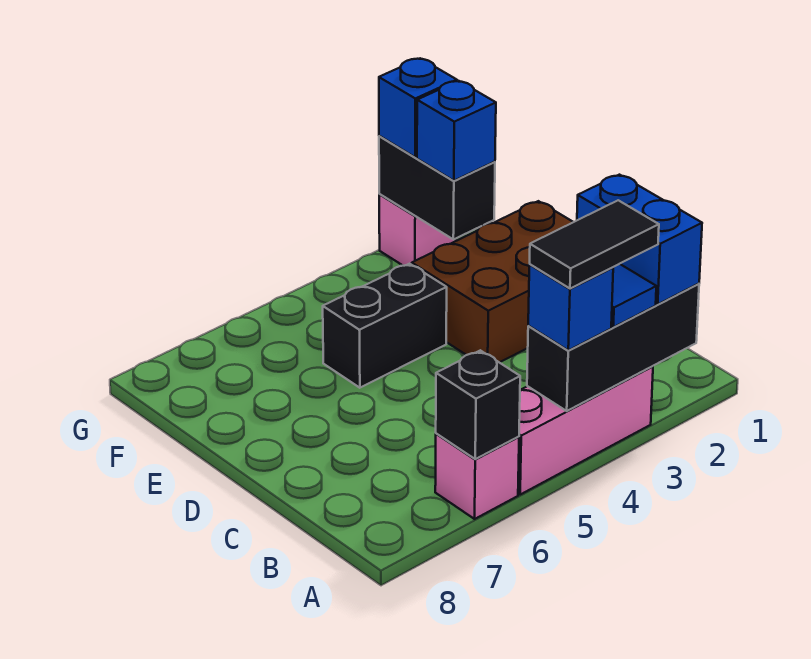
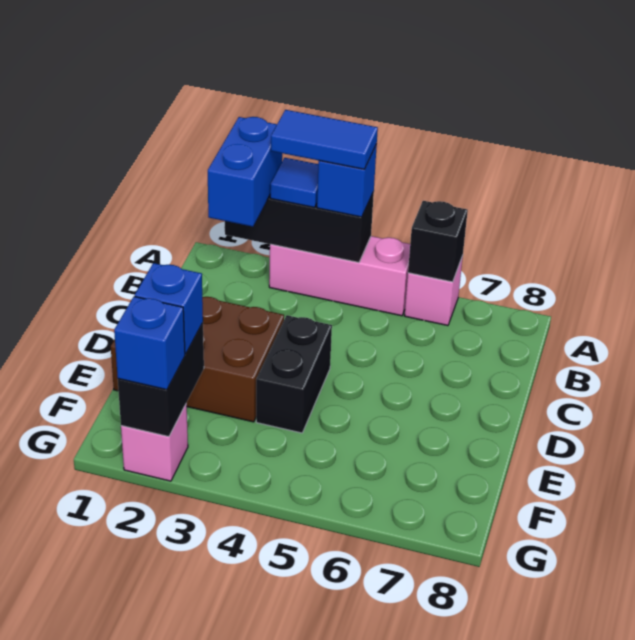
black 1x2 tile [530,200,659,289] -> blue 1x2 tile [271,110,378,169]
black 1x2 brick [323,264,447,388] -> black 1x2 brick turned to [256,315,332,433]

